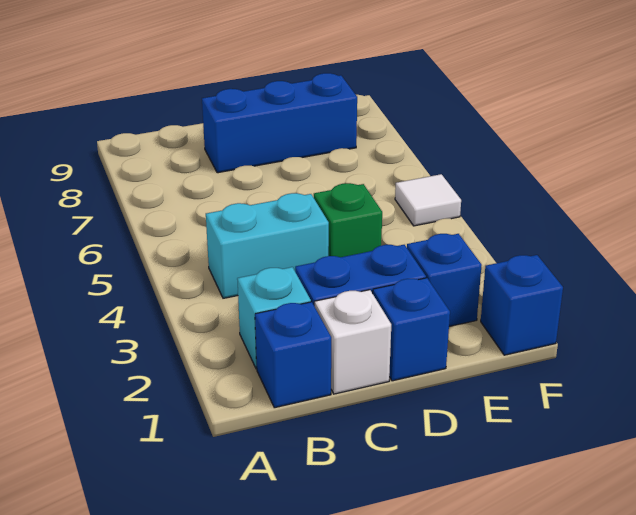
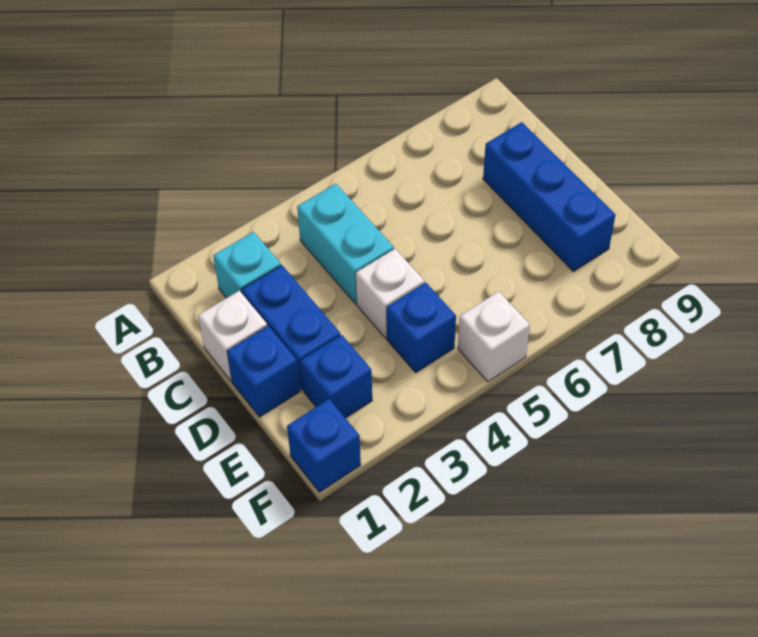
blue 1x1 brick [255,302,331,408] -> blue 1x1 brick moved to [386,283,456,373]
green 1x1 brick [314,183,382,257] -> white 1x1 brick [356,249,424,338]
white 1x1 tile [395,174,461,226] -> white 1x1 brick [458,291,530,382]

